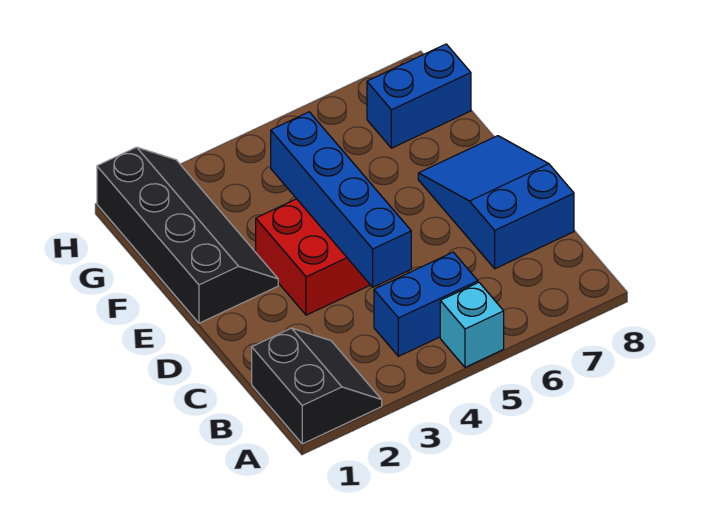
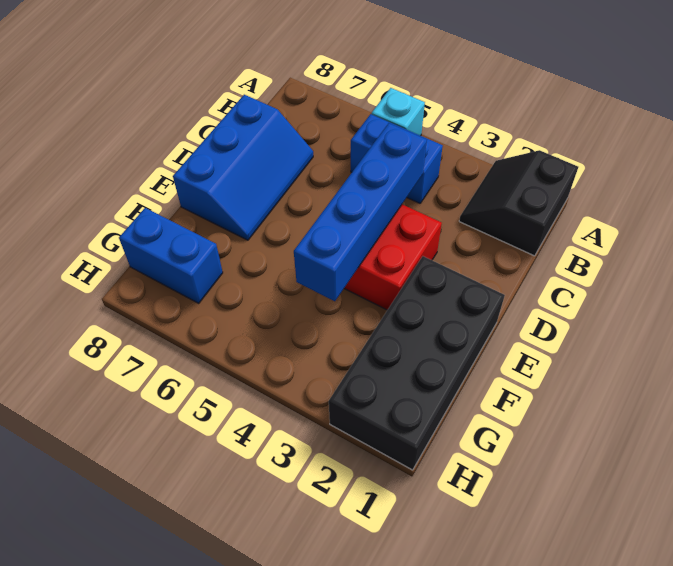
blue 2x3 slope [418,136,574,269] -> blue 2x3 slope turned to [173,95,313,240]
black 2x4 slope [97,147,278,323] -> black 2x4 brick [329,256,505,470]

